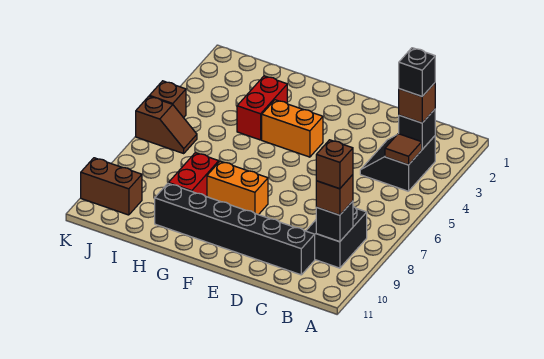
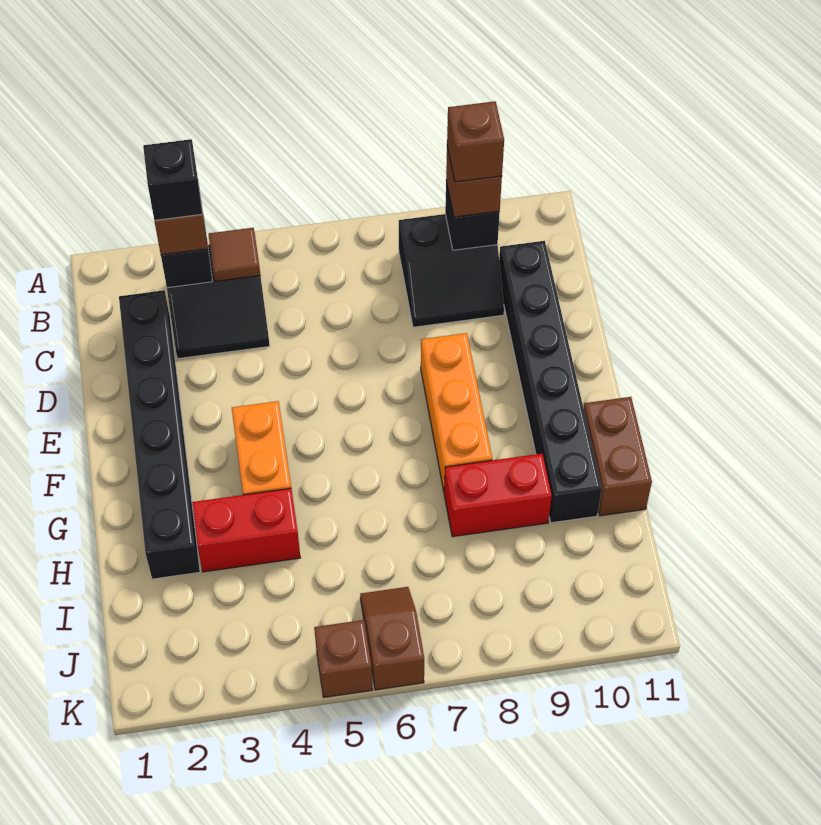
none -> black 1x6 brick [119,290,200,579]
orange 1x2 brick [207,161,268,215] -> orange 1x3 brick [421,333,492,491]
brown 1x2 brick [81,158,142,215] -> brown 1x2 brick moved to [584,397,652,516]

